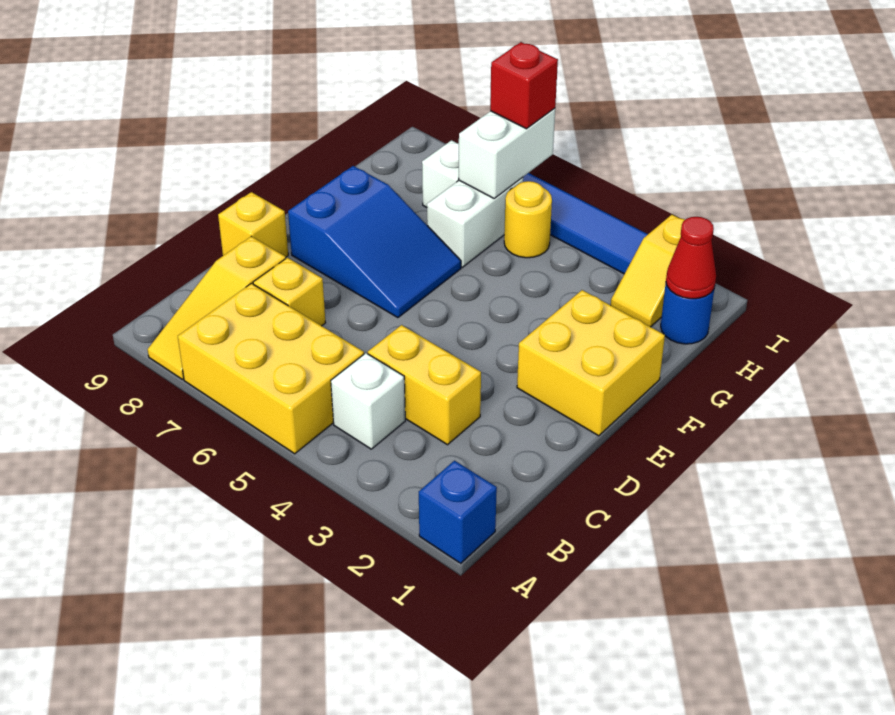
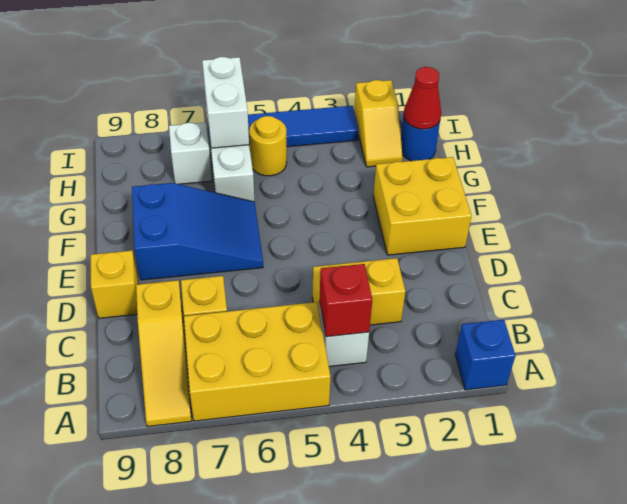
red 1x1 brick [490,42,558,129] -> red 1x1 brick moved to [319,264,372,337]

